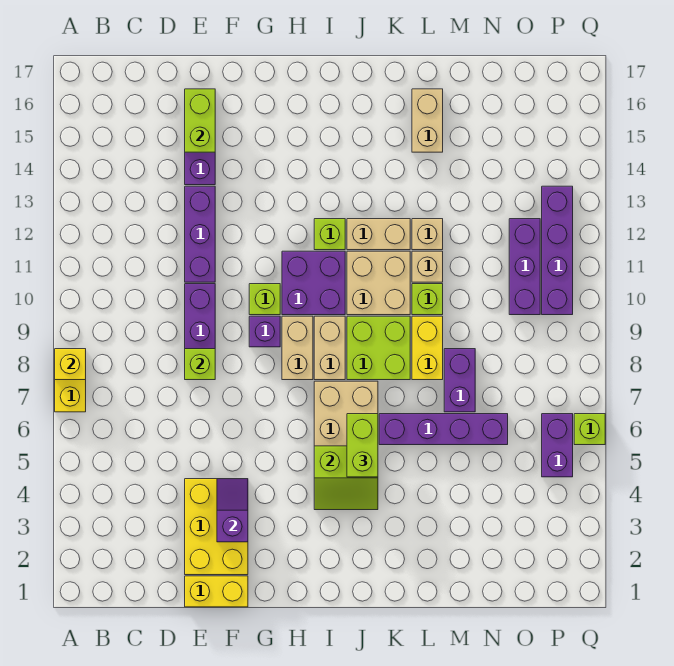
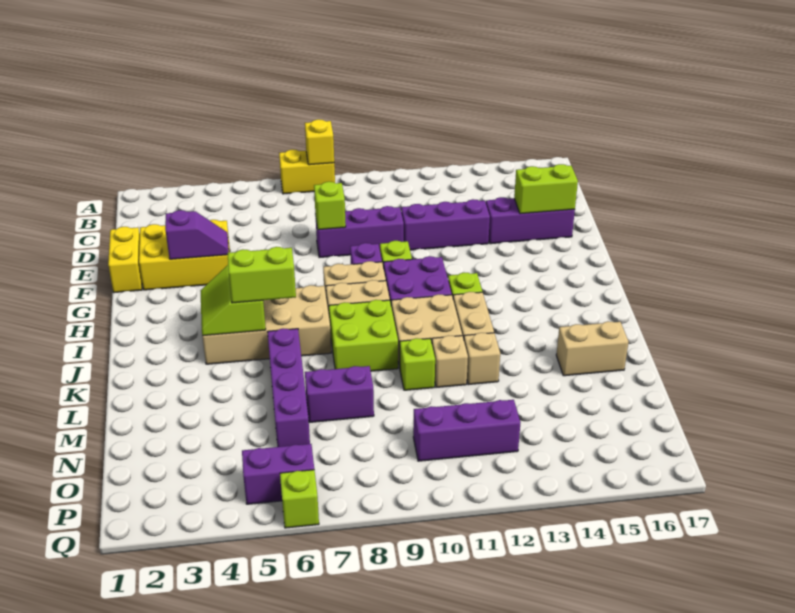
yellow 1x2 brick [412,316,443,380] -> none
purple 1x4 brick [542,186,573,315] -> none

